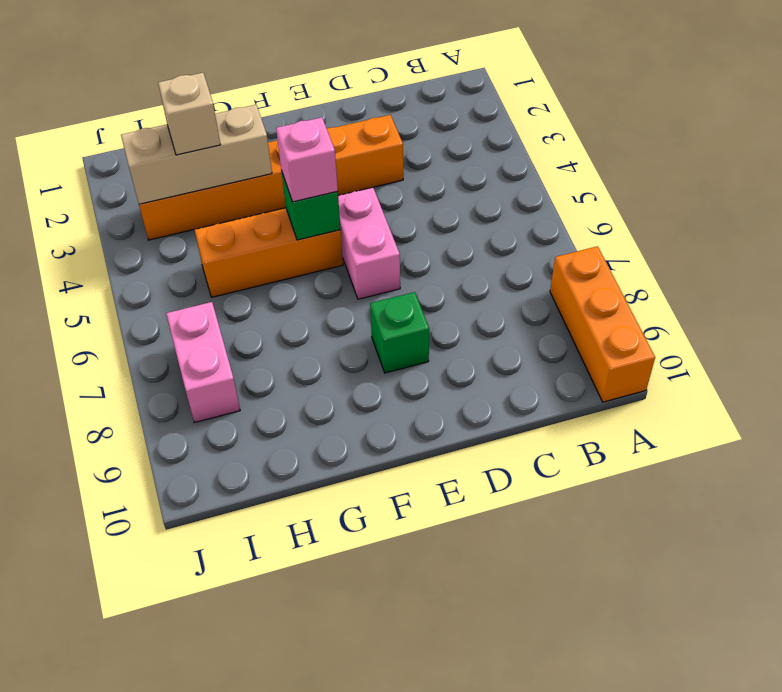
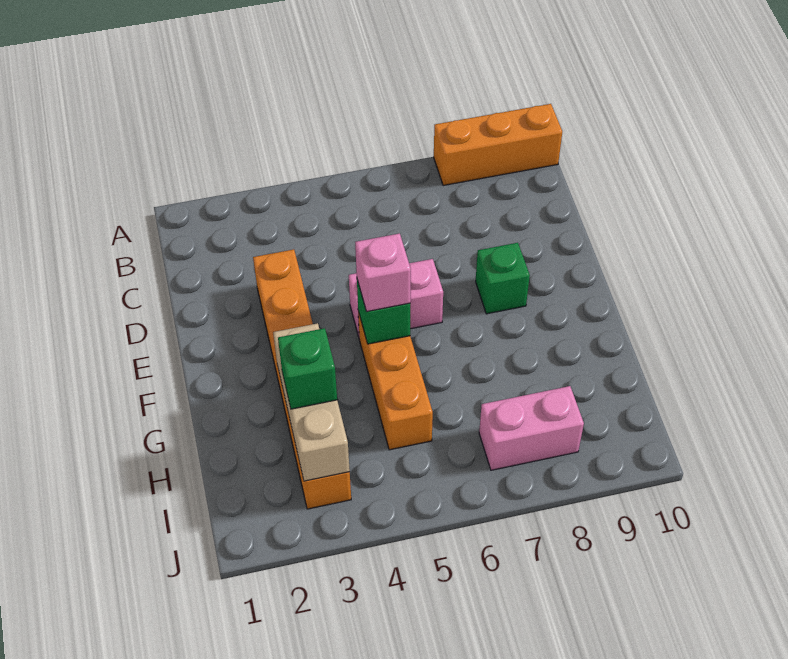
tan 1x1 brick [158,73,220,155] -> green 1x1 brick [278,328,337,409]

